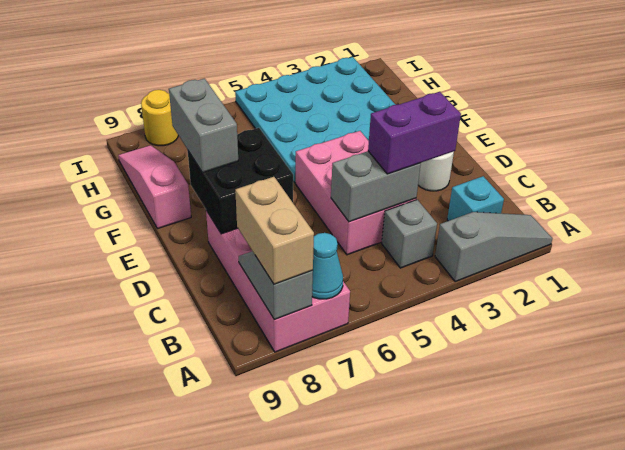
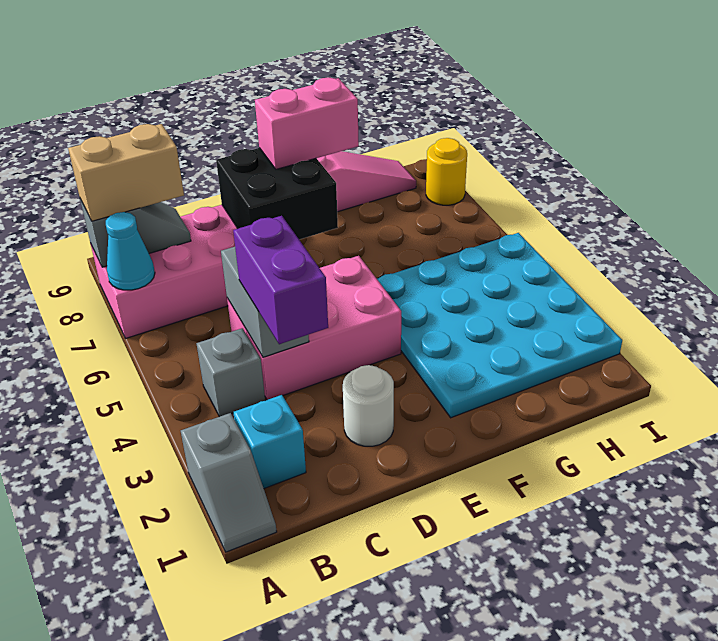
grey 1x3 slope [435,212,553,281] -> grey 1x2 slope [181,413,277,552]
grey 1x2 brick [169,78,238,173] -> pink 1x2 brick [255,77,359,169]

